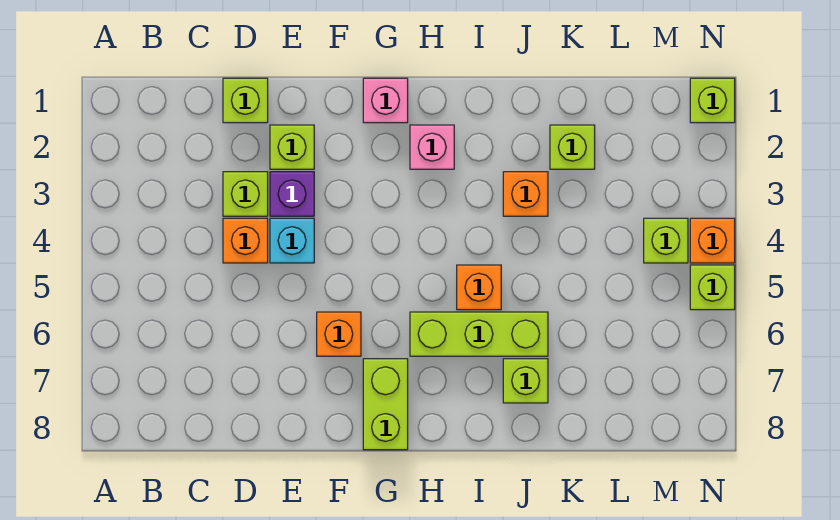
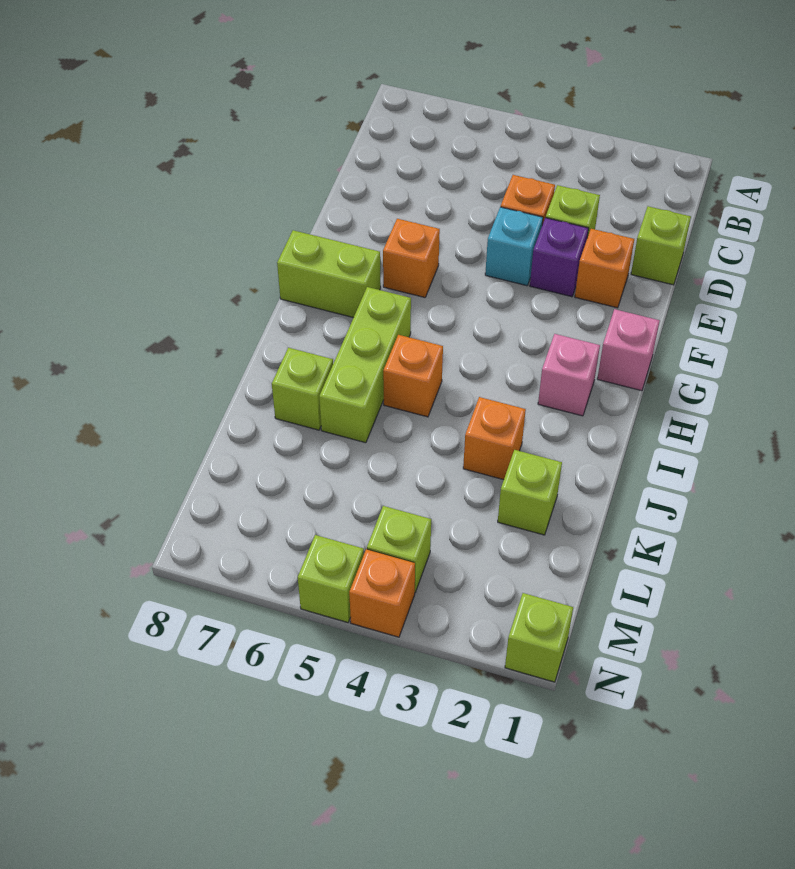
lime 1x1 brick [270,125,314,169] -> orange 1x1 brick [575,229,634,308]

